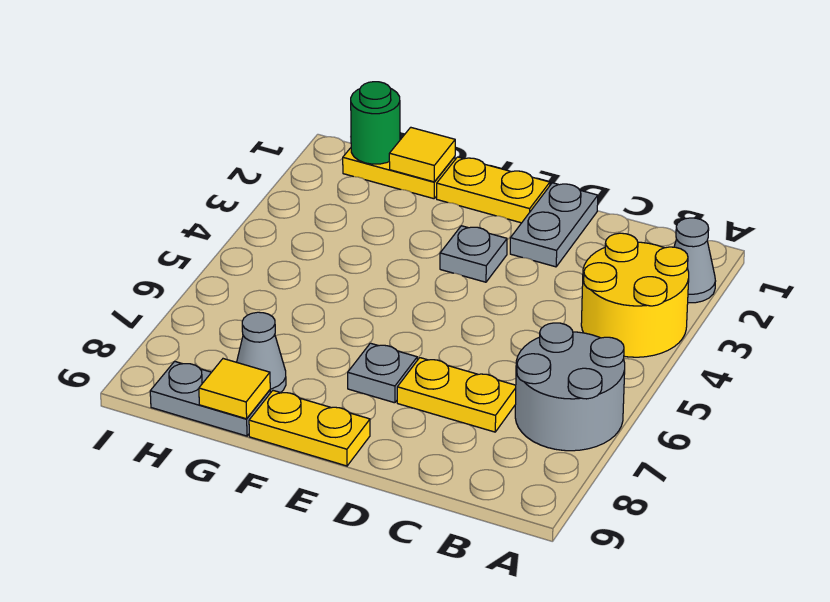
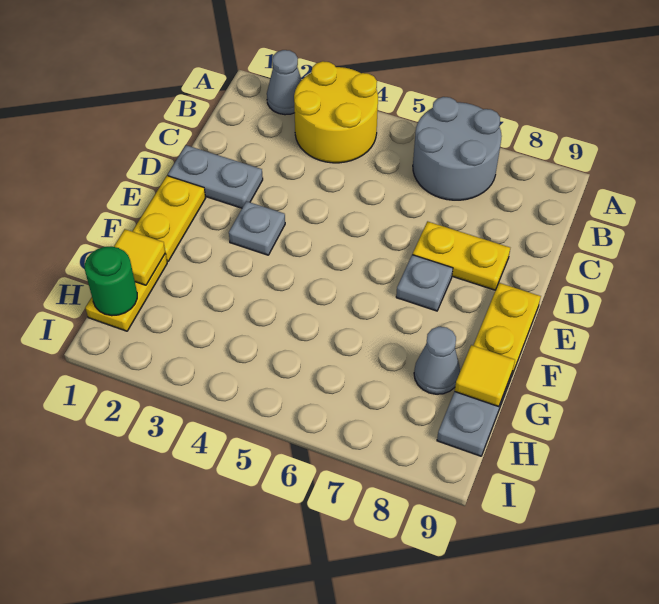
yellow 1x2 plate [397,358,516,432] -> yellow 1x2 plate turned to [413,221,510,290]

